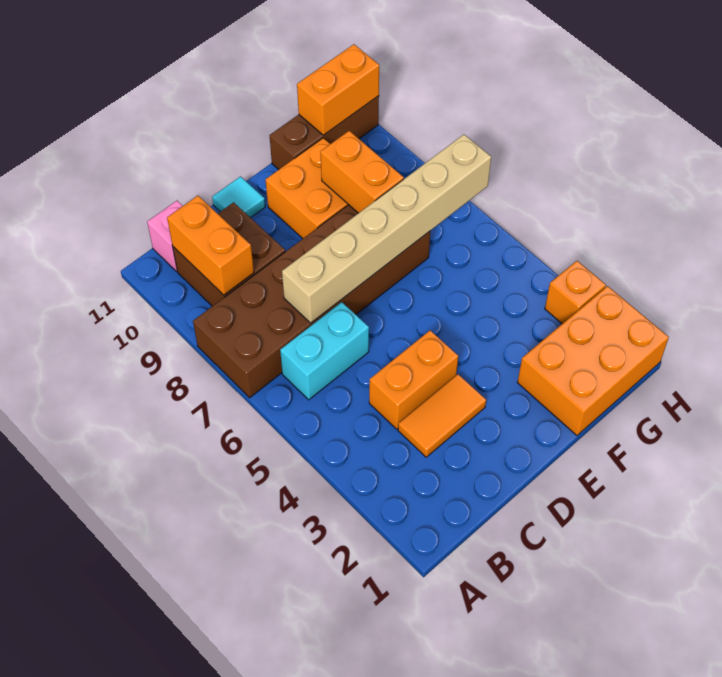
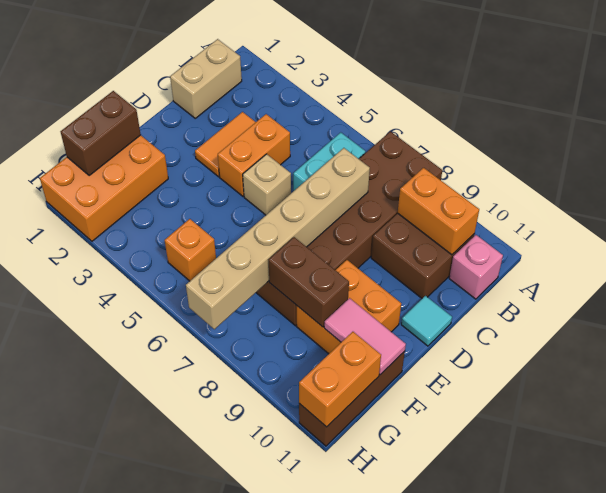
none -> tan 1x2 brick [170,39,242,118]
none -> tan 1x1 brick [243,154,291,215]
none -> brown 1x2 brick [61,91,141,176]
orange 1x2 brick [320,131,404,213] -> brown 1x2 brick [269,237,349,327]
none -> pink 1x2 tile [324,298,406,375]
orange 1x1 brick [545,261,606,324] -> orange 1x1 brick moved to [165,219,216,281]

